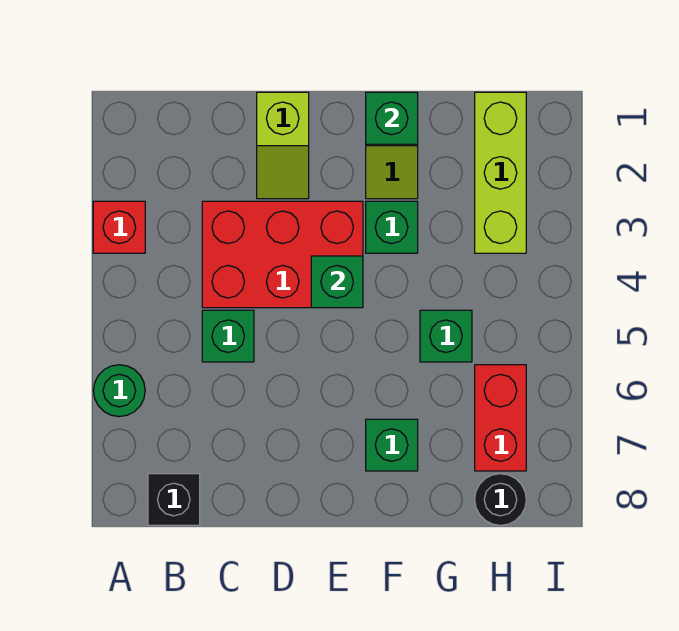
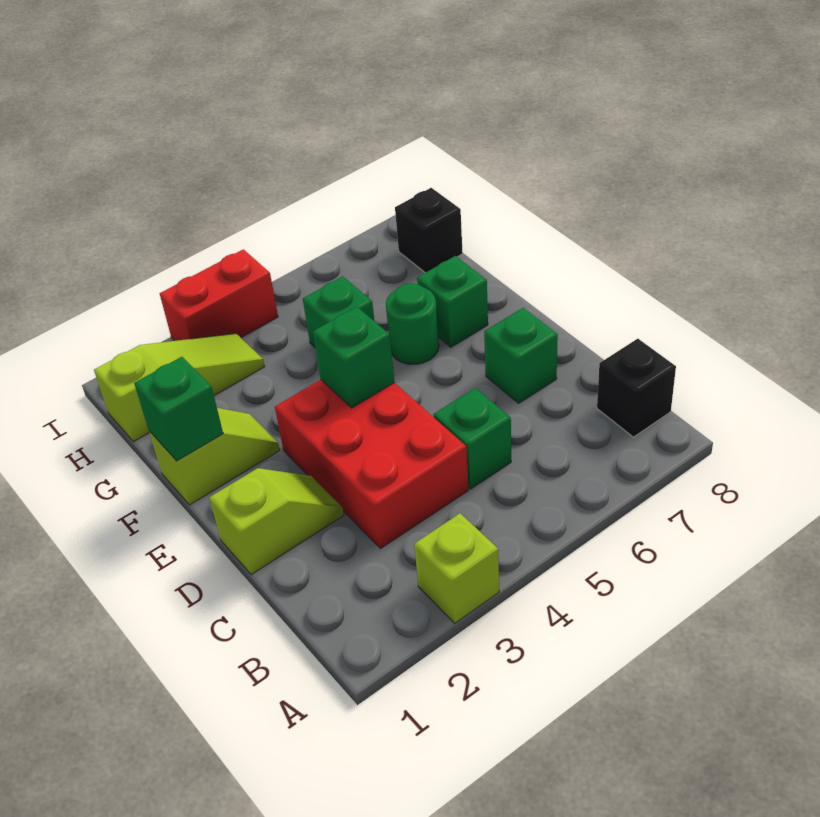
red 1x1 brick [93,201,145,253] -> lime 1x1 brick [414,513,499,623]
green 1x1 round brick [93,365,145,417] -> green 1x1 round brick moved to [386,283,439,364]
green 1x1 brick [366,201,418,253] -> green 1x1 brick moved to [484,308,558,403]
lime 1x3 brick [475,92,526,253] -> lime 1x3 slope [94,334,265,442]
red 1x2 brick [475,365,526,471] -> red 1x2 brick moved to [160,249,278,341]
black 1x1 round brick [475,474,526,525] -> black 1x1 brick [395,188,463,273]

